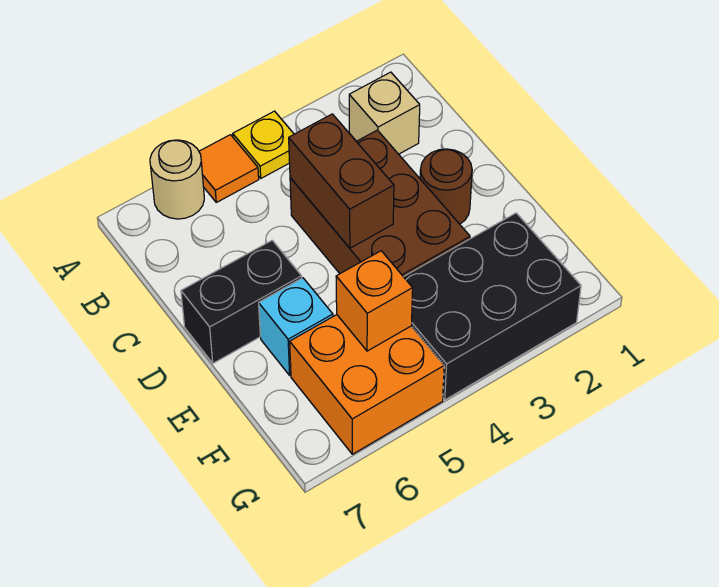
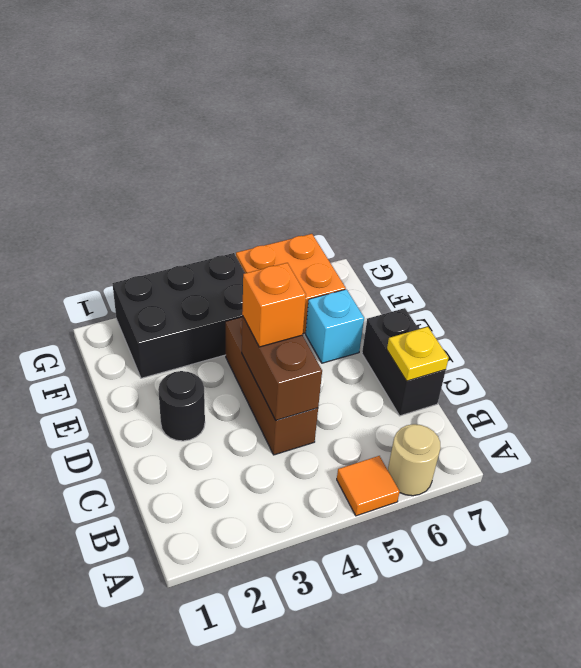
yellow 1x1 plate [233,111,294,178] -> yellow 1x1 plate moved to [387,327,449,381]
tan 1x1 brick [349,72,420,154] -> none
brown 2x3 brick [290,130,470,277] -> brown 1x3 brick [226,317,318,455]
brown 1x1 round brick [420,149,472,224] -> black 1x1 round brick [158,371,205,441]
black 1x2 brick [181,240,302,363] -> black 1x2 brick turned to [362,308,446,416]
orange 1x1 brick [336,251,413,351] -> orange 1x1 brick moved to [242,263,306,347]

